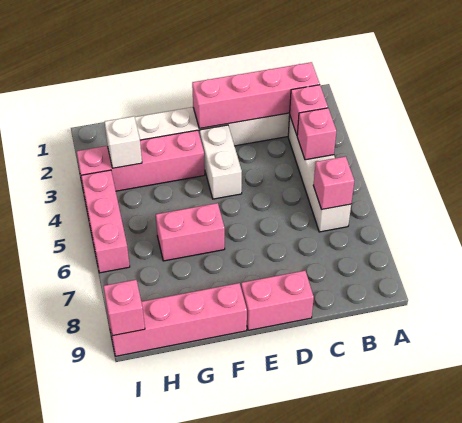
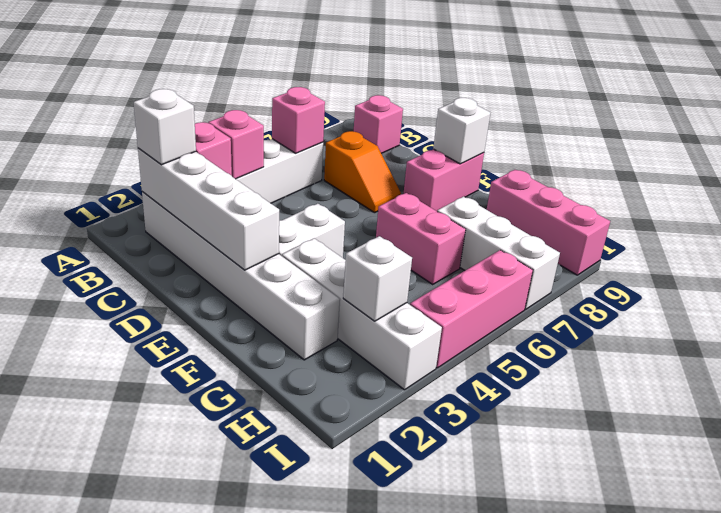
pink 1x4 brick [192,62,320,129] -> white 1x4 brick [138,148,279,270]
none -> white 1x1 brick [134,89,196,165]
none -> orange 1x2 slope [324,131,401,213]
pink 1x2 brick [241,271,314,330] -> pink 1x2 brick turned to [404,149,484,211]
none -> white 1x1 brick [433,98,491,164]
pink 1x4 brick [77,130,205,191] -> white 1x4 brick [282,238,442,390]
pink 1x4 brick [108,283,247,356] -> pink 1x3 brick [487,170,610,275]
none -> white 1x3 brick [437,196,560,309]
pink 1x1 brick [103,280,145,336] -> pink 1x1 brick moved to [354,95,403,153]

